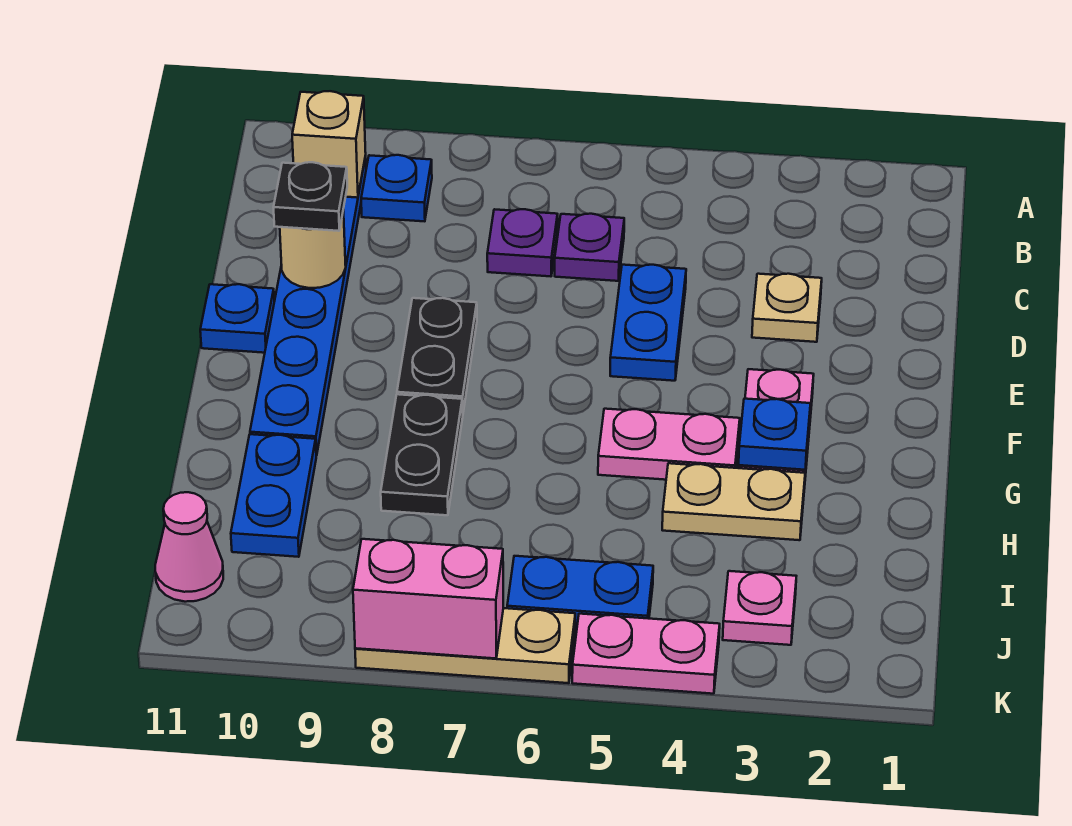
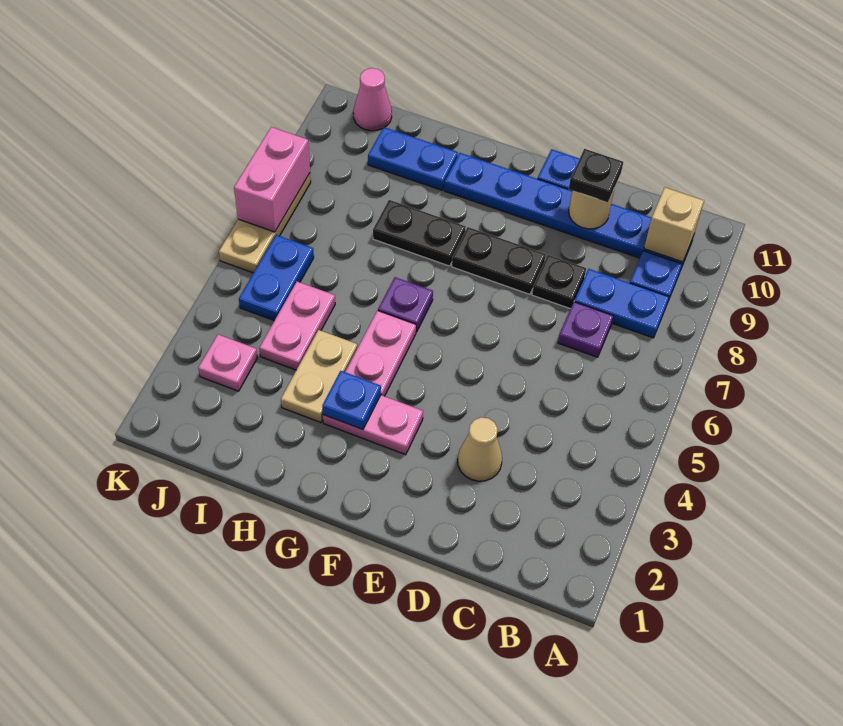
purple 1x1 plate [555,214,624,281] -> purple 1x1 plate moved to [378,277,433,332]
tan 1x1 plate [752,274,822,342] -> tan 1x1 cone [458,417,502,481]
blue 1x2 plate [610,265,686,381] -> blue 1x2 plate moved to [574,269,669,338]
none -> black 1x1 plate [532,255,586,309]
pink 1x2 plate [572,614,720,694] -> pink 1x2 plate moved to [259,282,335,370]

